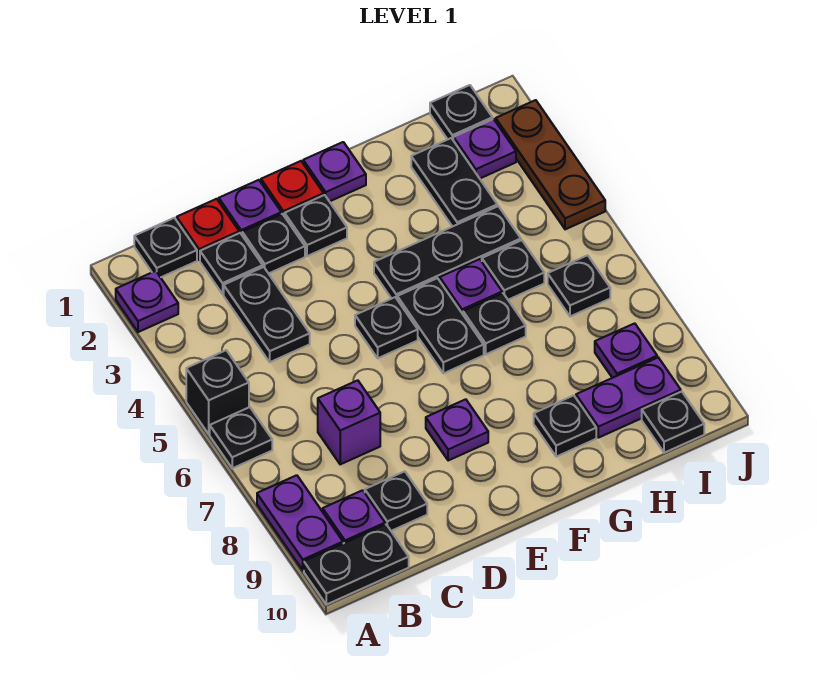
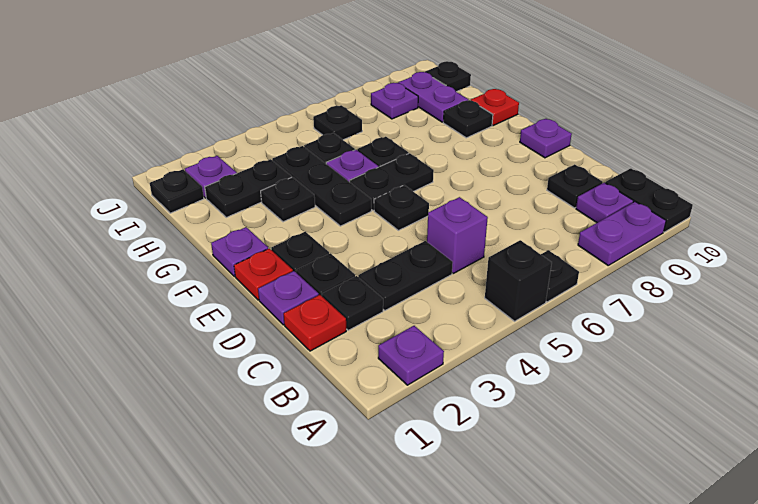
black 1x1 plate [134,218,197,277] -> black 1x1 plate moved to [261,177,315,222]
purple 1x1 brick [318,380,380,464] -> purple 1x1 brick moved to [427,197,488,273]
purple 1x1 plate [426,399,488,461] -> purple 1x1 plate moved to [520,119,572,158]
none -> red 1x1 plate [471,89,519,125]
brown 1x3 plate [496,100,605,229] -> none

